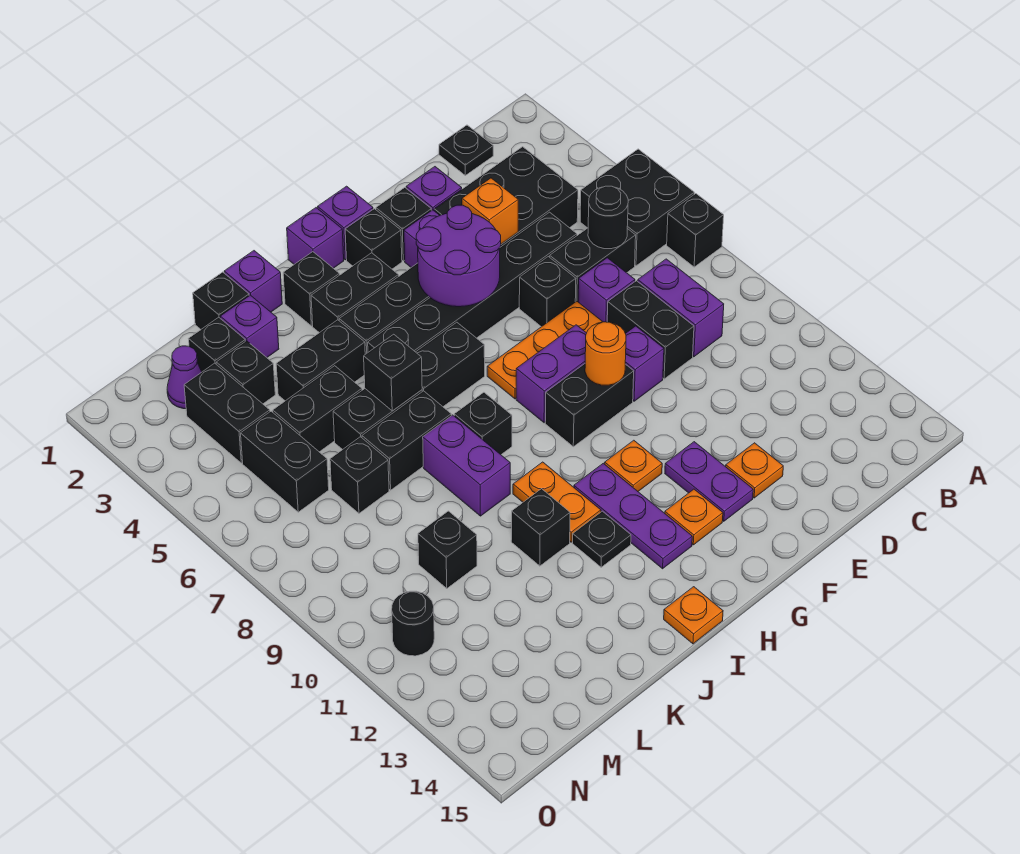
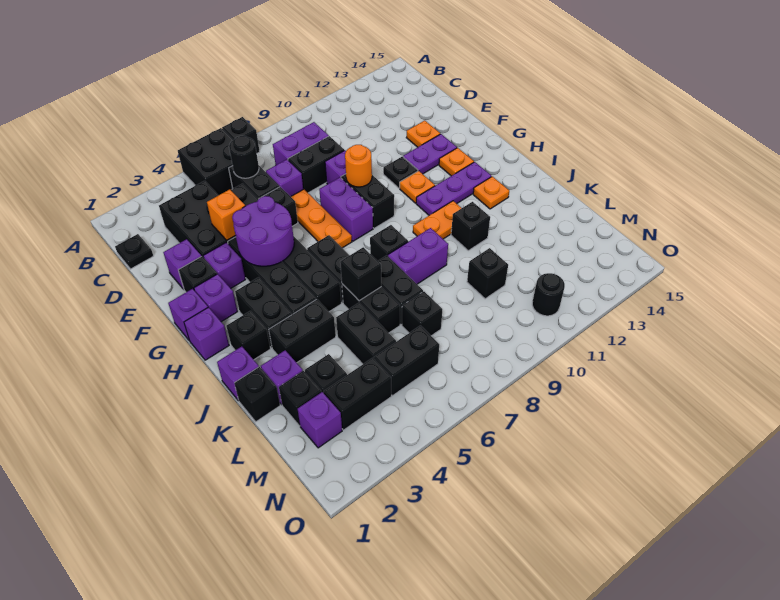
black 1x1 brick [345,209,402,269] -> purple 1x1 brick [194,274,238,322]
black 1x1 plate [573,511,631,567] -> black 1x1 plate moved to [383,157,418,188]
orange 1x1 plate [664,587,723,644] -> orange 1x1 plate moved to [473,176,509,209]
black 1x2 brick [276,320,365,401] -> black 1x2 brick turned to [269,299,336,363]
purple 1x1 cone [167,346,201,409] -> purple 1x1 brick [298,392,342,448]

